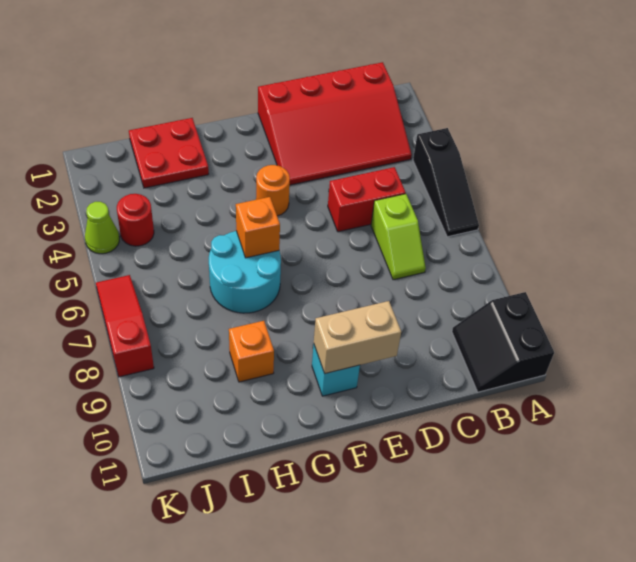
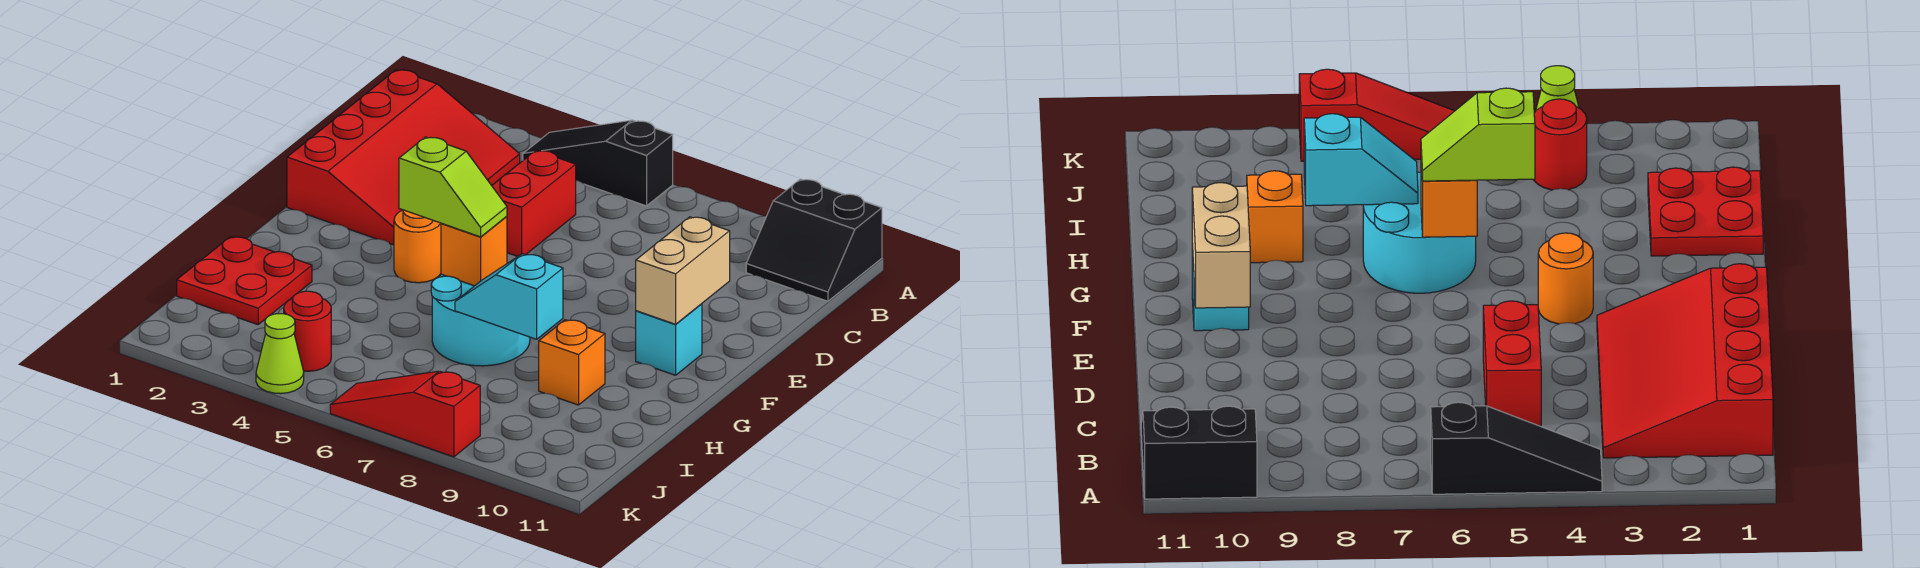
black 1x3 slope [413,128,479,237] -> black 1x3 slope turned to [523,120,673,206]
lime 1x2 slope [371,194,426,280] -> lime 1x2 slope moved to [399,137,507,237]
none -> cyan 1x2 slope [455,254,563,339]

